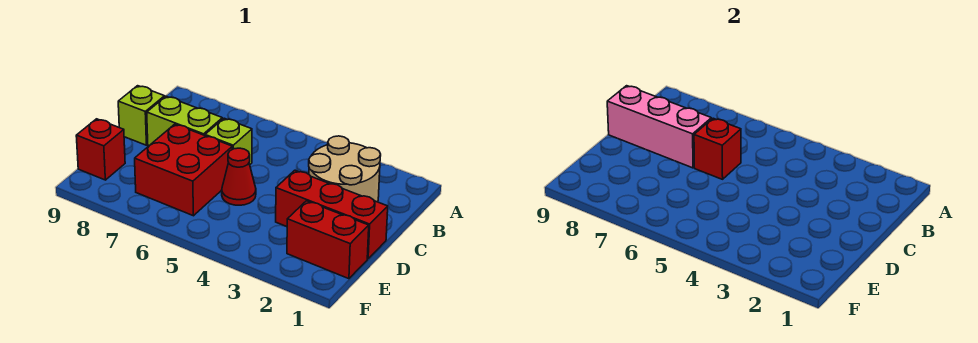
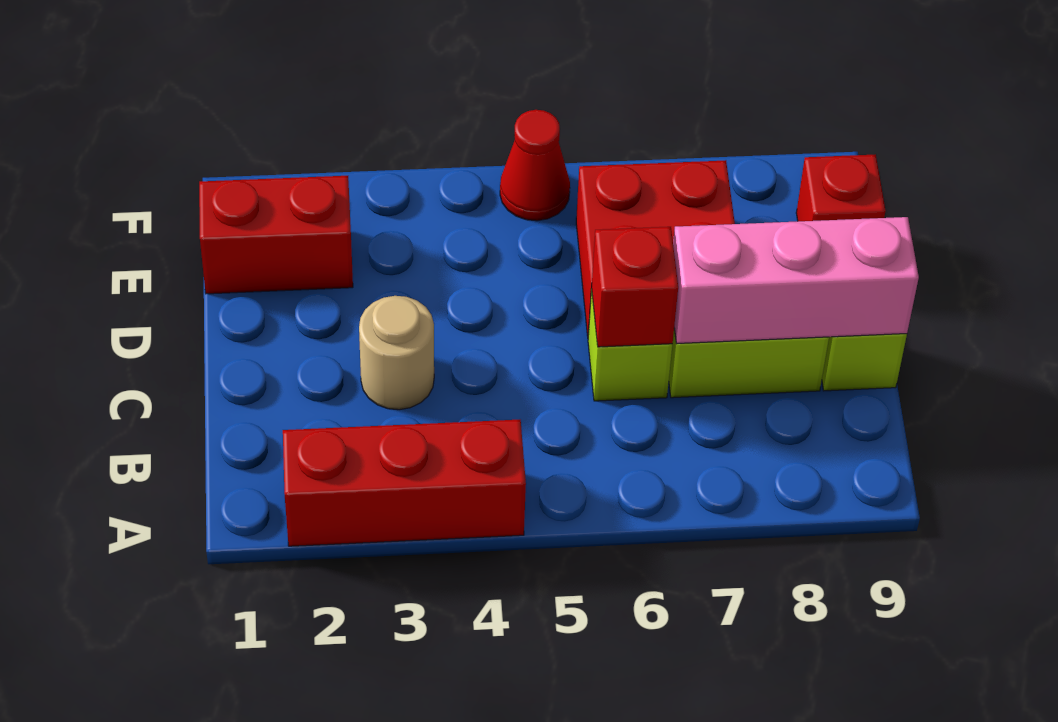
tan 2x2 round brick [309,136,381,202] -> tan 1x1 round brick [359,296,434,410]
red 1x3 brick [276,170,388,259] -> red 1x3 brick moved to [283,420,526,546]
red 1x1 cone [222,148,256,205] -> red 1x1 cone moved to [500,110,570,221]

